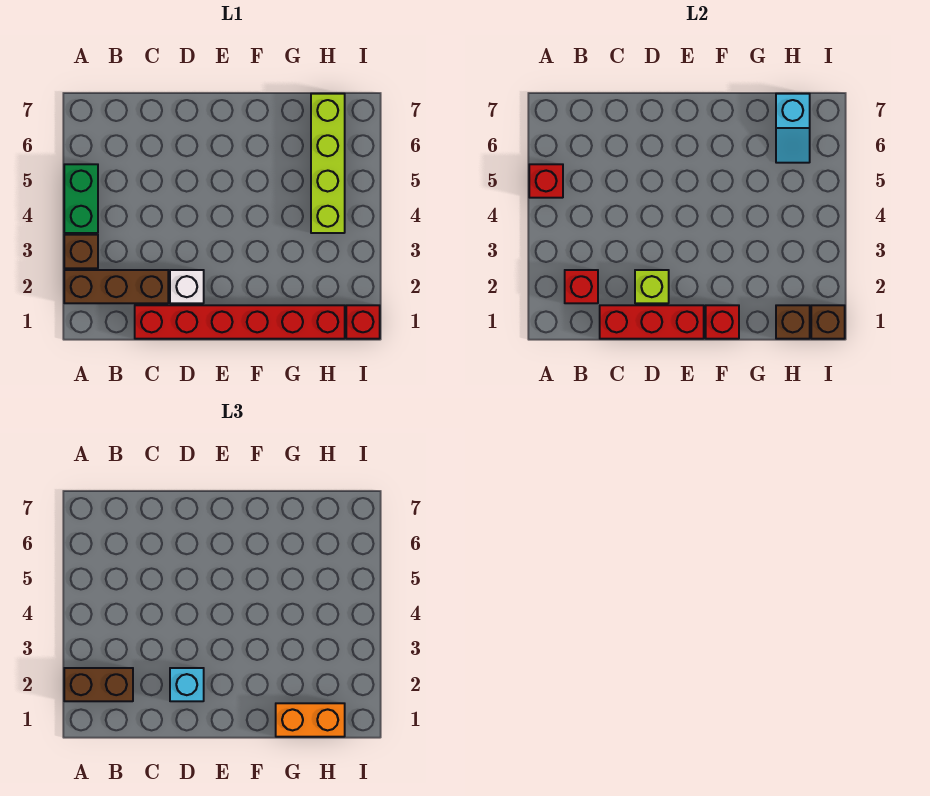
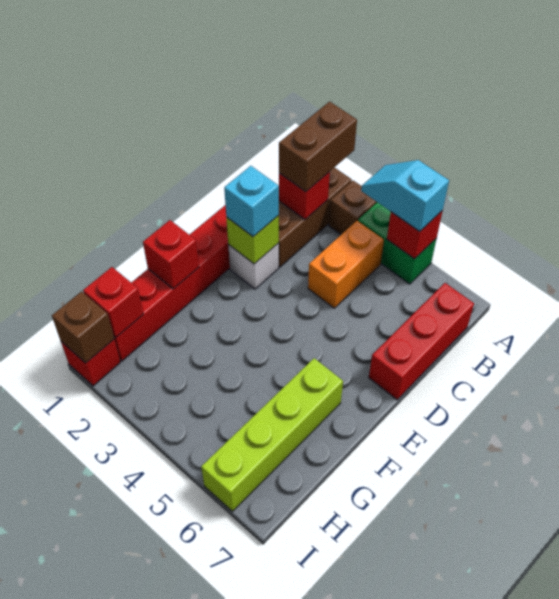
red 1x3 brick [600,305,704,339] -> red 1x3 brick moved to [369,283,474,400]
orange 1x2 brick [276,703,345,737] -> orange 1x2 brick moved to [308,221,384,308]
brown 1x1 brick [776,305,810,339] -> red 1x1 brick [83,267,143,337]
lime 1x4 brick [311,94,345,233] -> lime 1x4 brick turned to [201,358,343,511]
cyan 1x2 slope [776,94,810,163] -> cyan 1x2 slope moved to [361,160,449,232]

